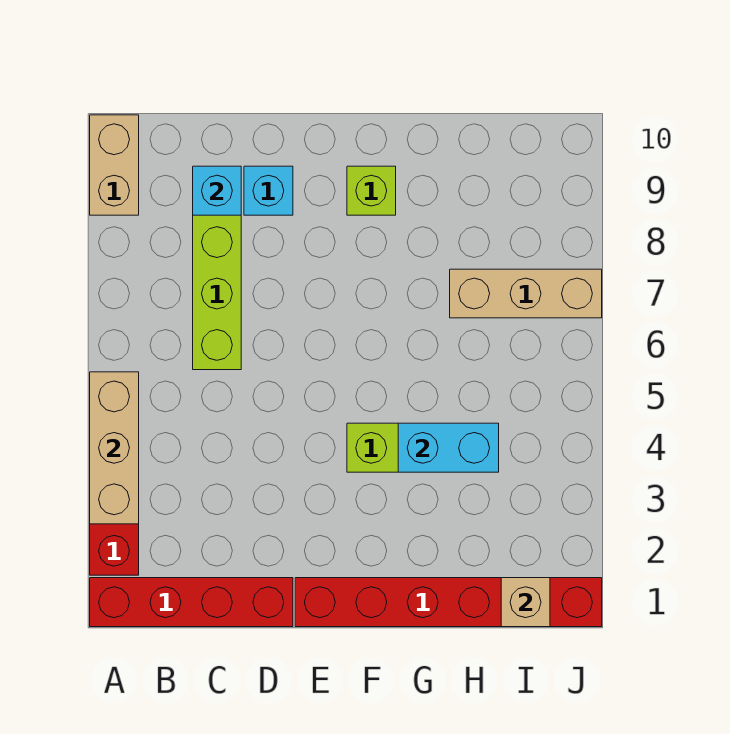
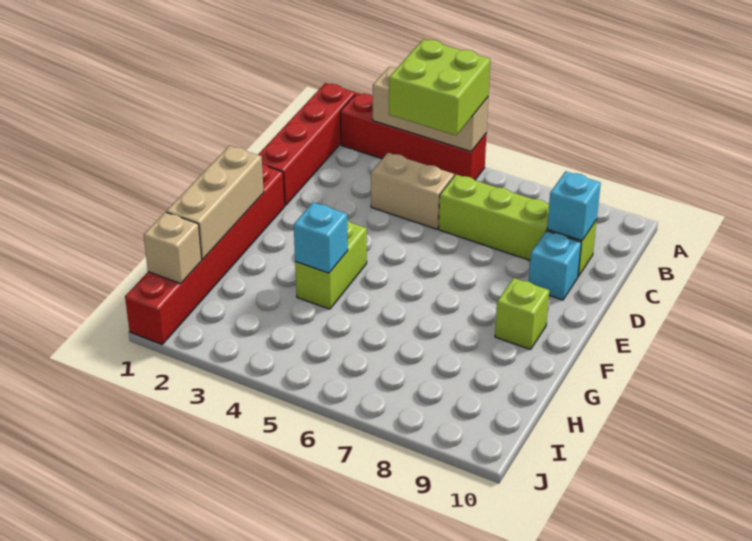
none -> lime 2x2 brick [389,39,490,135]
tan 1x2 brick [90,115,139,215] -> tan 1x2 brick moved to [371,153,454,229]
cyan 1x2 brick [398,423,499,472] -> cyan 1x1 brick [294,202,348,273]
tan 1x3 brick [450,269,602,318] -> tan 1x3 brick moved to [166,146,264,259]

